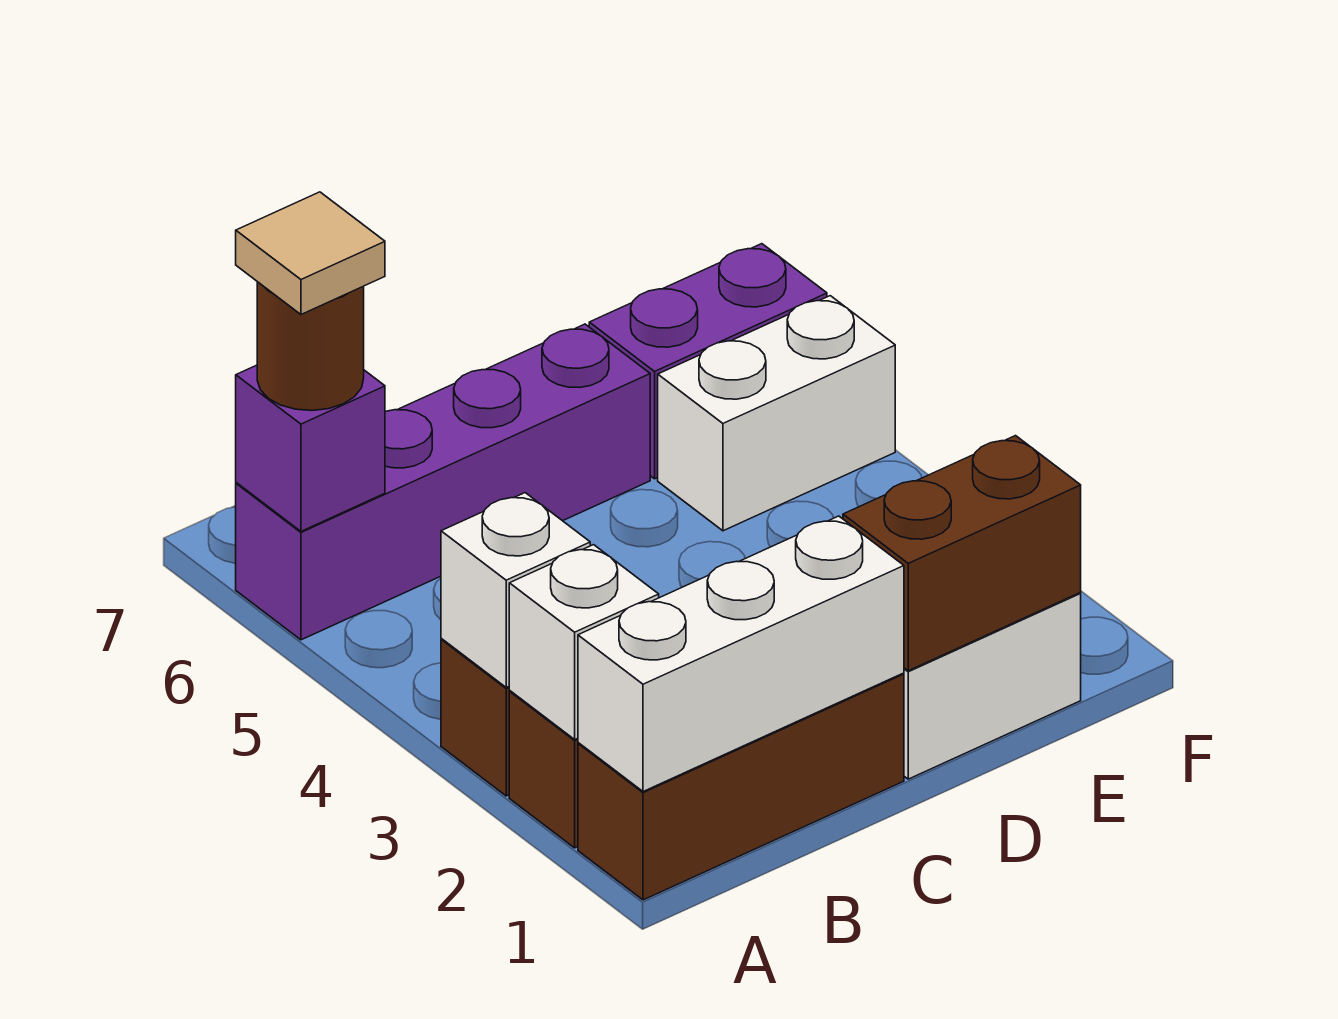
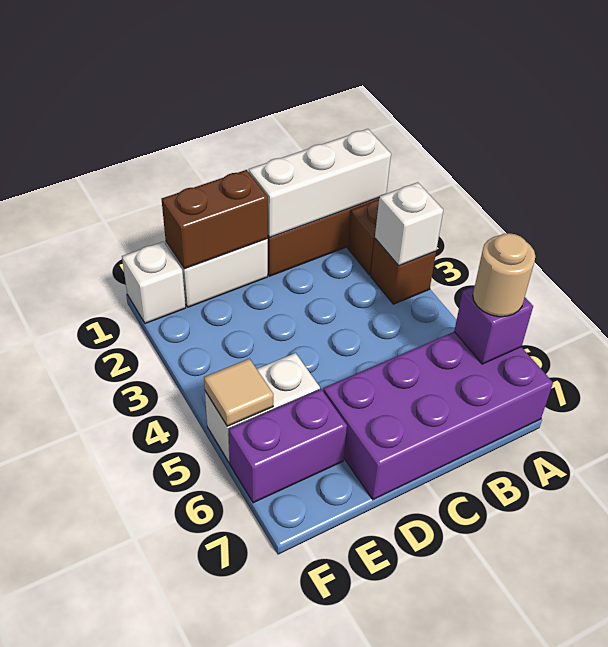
white 1x1 brick [509,545,659,739] -> white 1x1 brick moved to [122,242,186,324]
purple 1x4 brick [236,324,650,640] -> purple 2x4 brick [323,332,553,500]
brown 1x1 round brick [257,282,364,411] -> tan 1x1 round brick [473,233,535,317]
tan 1x1 tile [236,192,385,315] -> tan 1x1 tile moved to [204,359,273,426]

